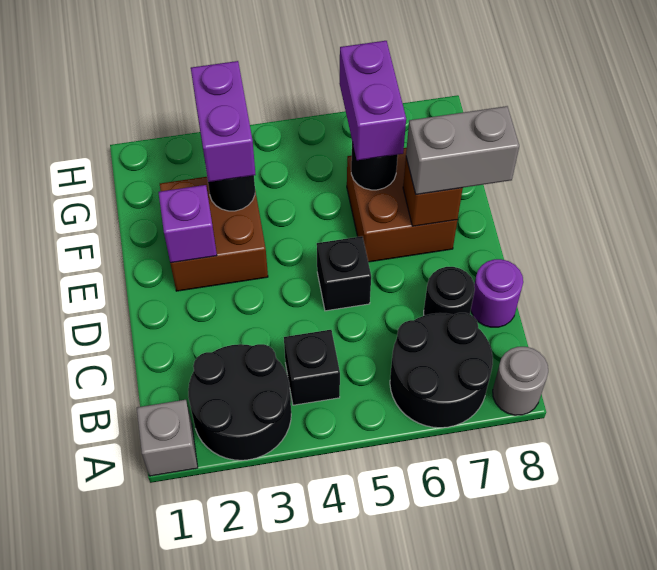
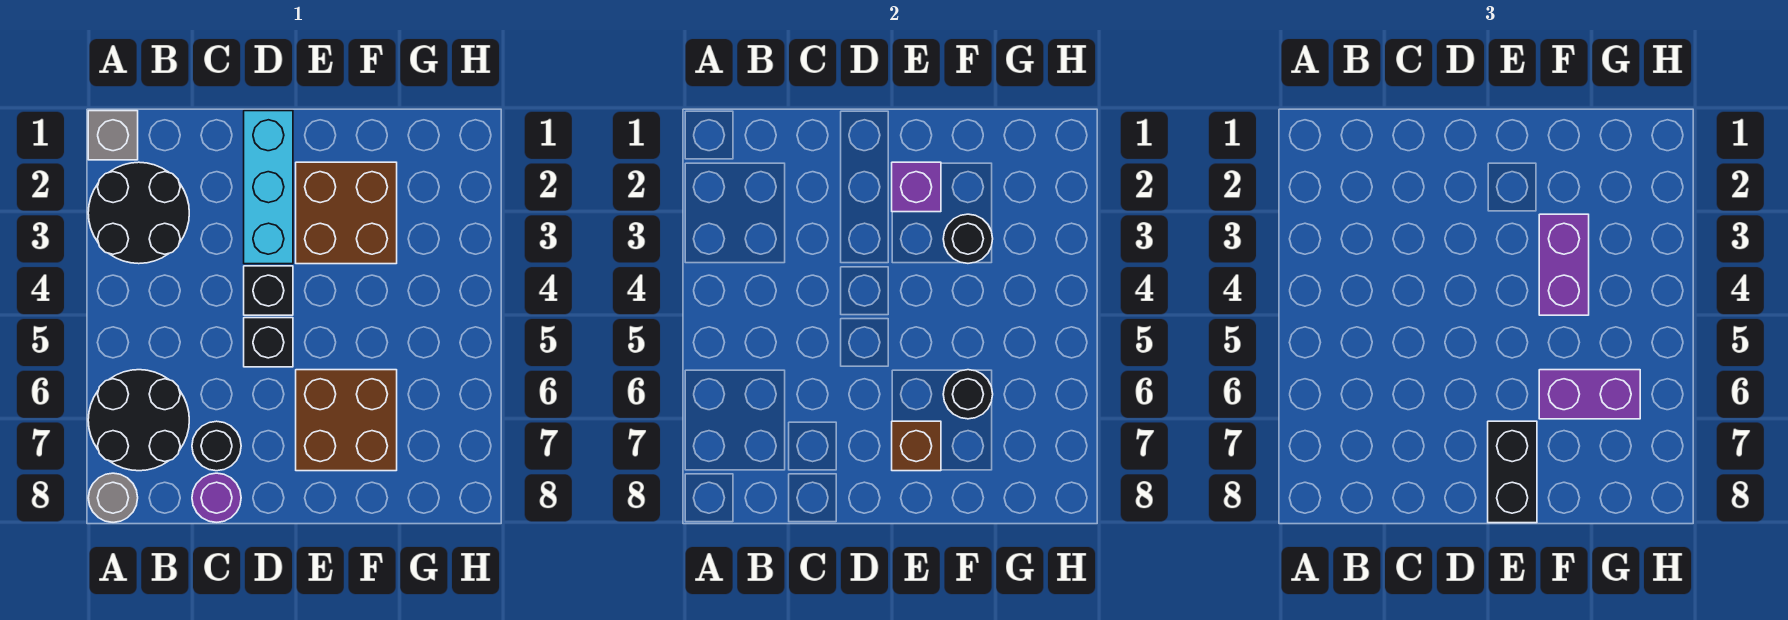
black 1x1 brick [284,330,340,405] -> black 1x1 brick moved to [244,266,293,315]
none -> cyan 1x3 brick [244,111,293,264]
grey 1x2 brick [406,106,519,195] -> black 1x2 brick [1488,421,1537,523]
purple 1x2 brick [191,61,256,182] -> purple 1x2 brick turned to [1539,214,1589,315]

